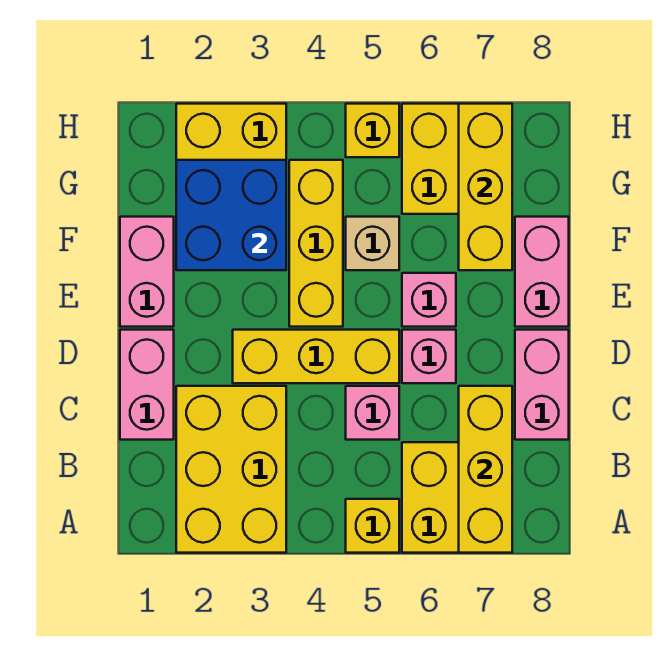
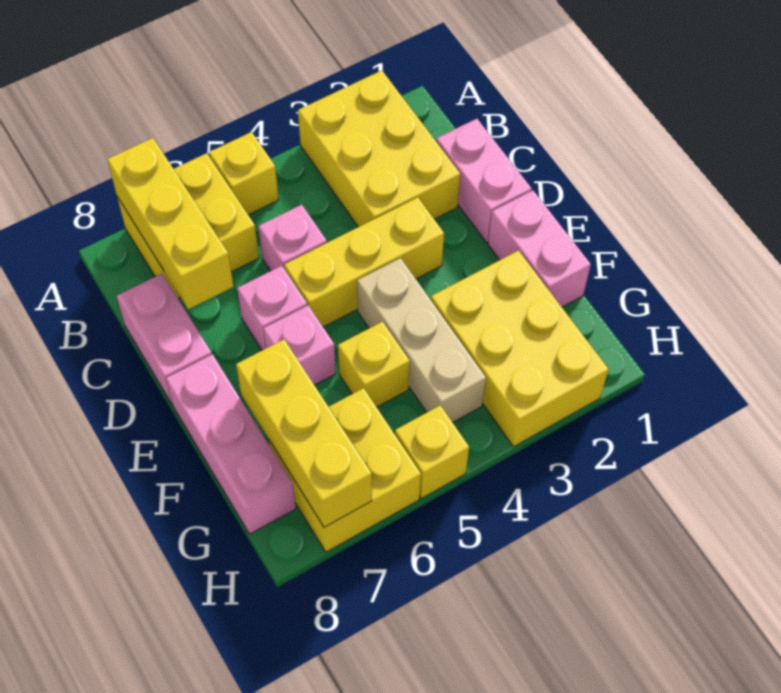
yellow 1x3 brick [289,160,343,327] -> tan 1x3 brick [357,258,486,422]
pink 1x2 brick [515,217,569,327] -> pink 1x3 brick [166,354,296,534]
blue 2x2 brick [176,160,286,270] -> none
tan 1x1 brick [346,217,399,270] -> yellow 1x1 brick [338,322,410,407]

